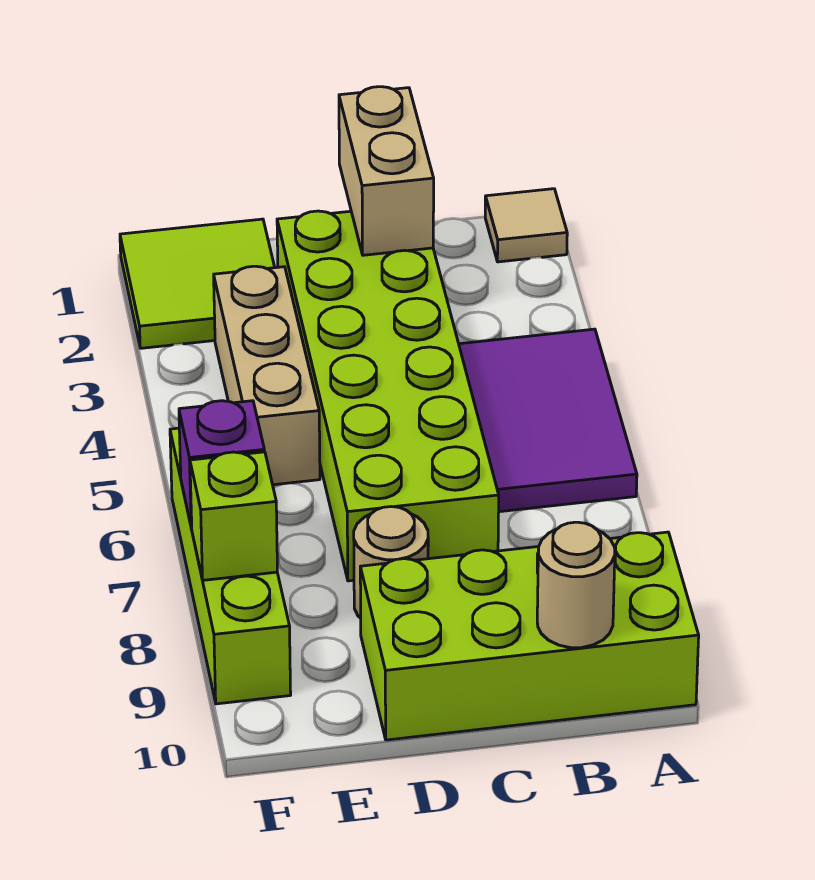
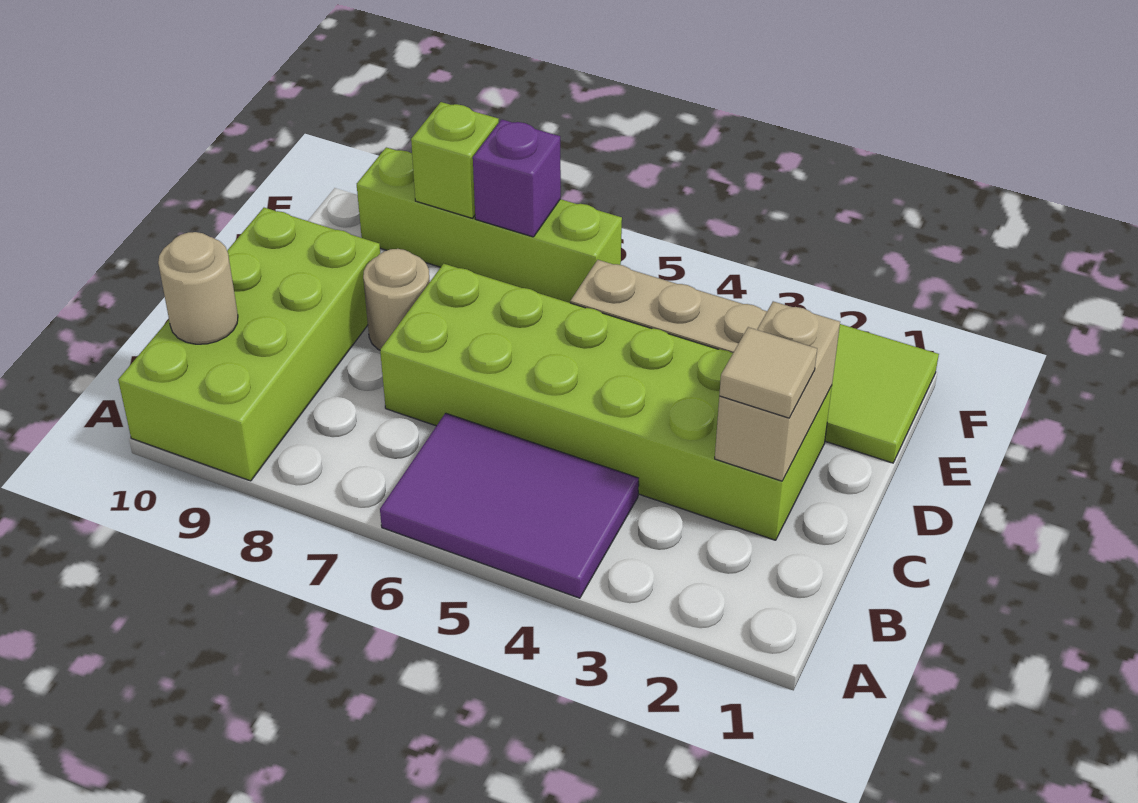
tan 1x1 tile [485,189,567,262] -> tan 1x1 tile moved to [719,327,817,418]
tan 1x2 brick [339,87,434,255] -> tan 1x2 brick turned to [715,301,840,481]

